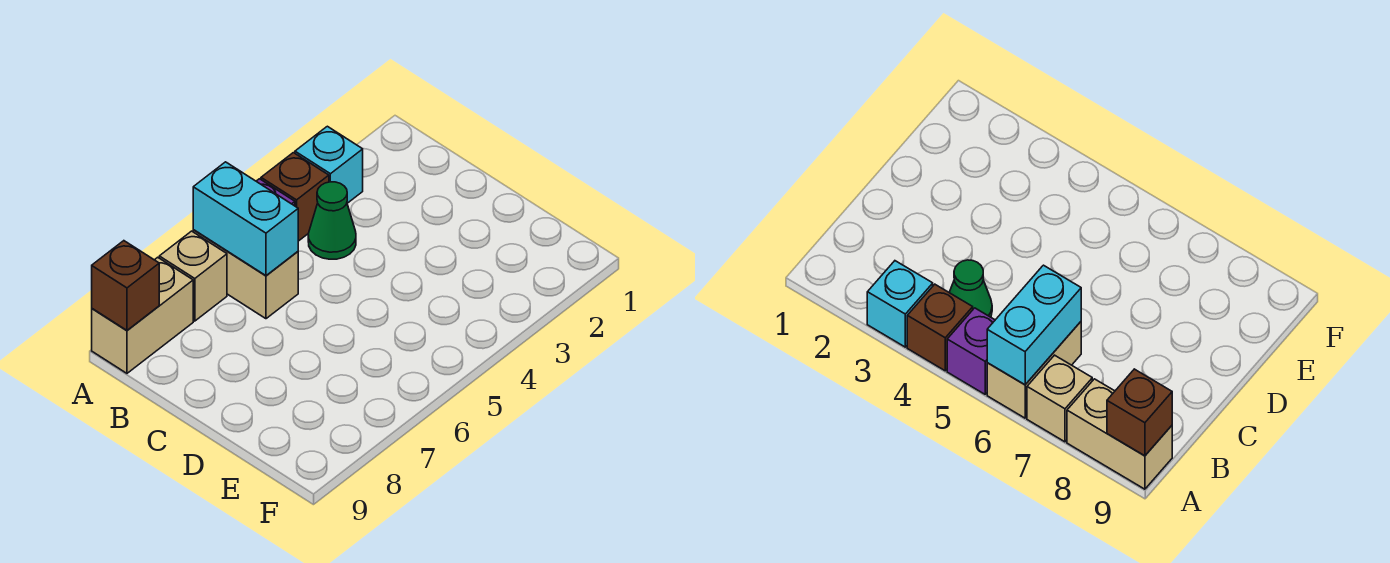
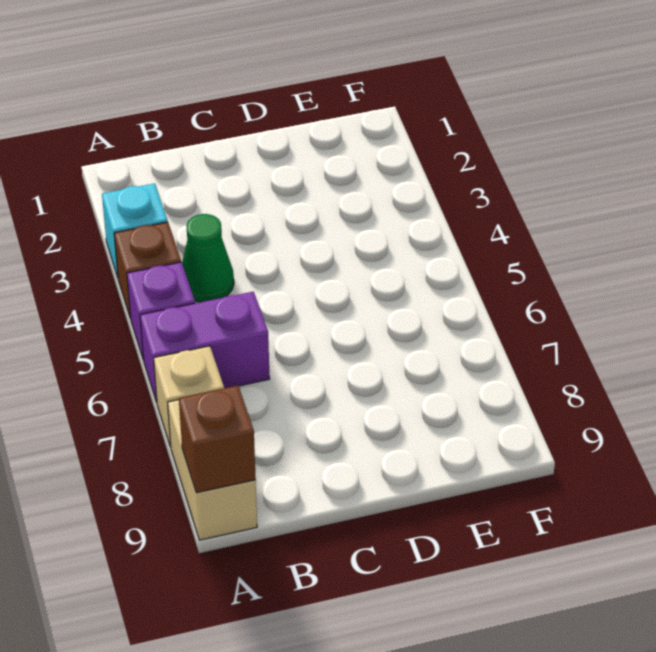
tan 1x2 brick [193,230,298,319] -> purple 1x2 brick [140,292,270,402]
cyan 1x2 brick [193,162,298,276] -> none

